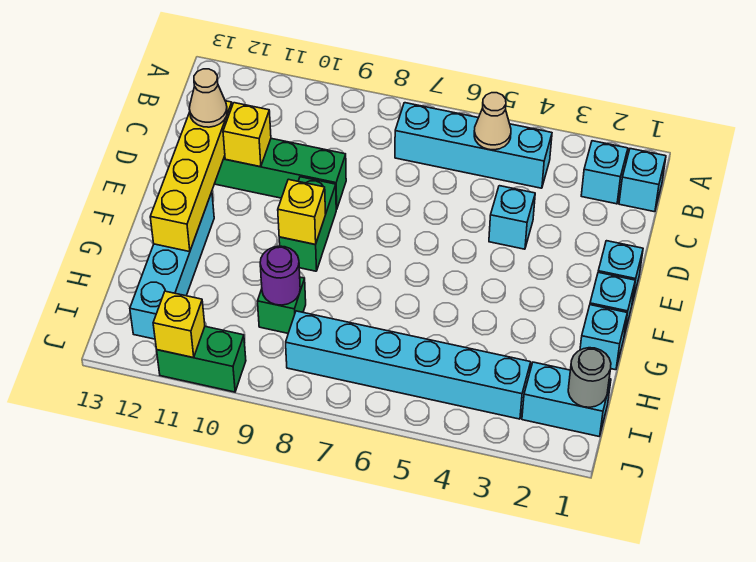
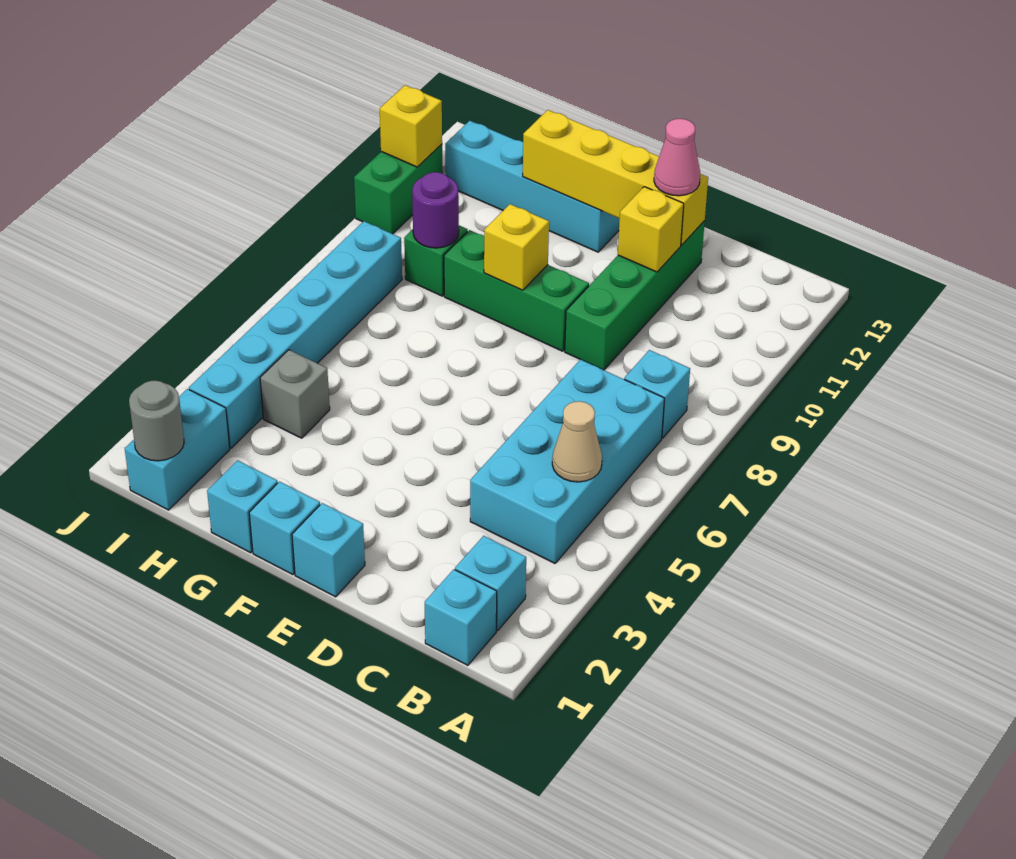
cyan 1x4 brick [395,103,552,188] -> cyan 2x4 brick [470,359,664,563]
cyan 1x1 brick [489,186,535,249] -> cyan 1x1 brick moved to [624,350,690,438]
tan 1x1 cone [189,69,227,127] -> pink 1x1 cone [654,119,700,196]
green 1x2 brick [279,177,337,271] -> green 1x3 brick [444,230,589,351]
none -> grey 1x1 brick [260,350,330,438]

